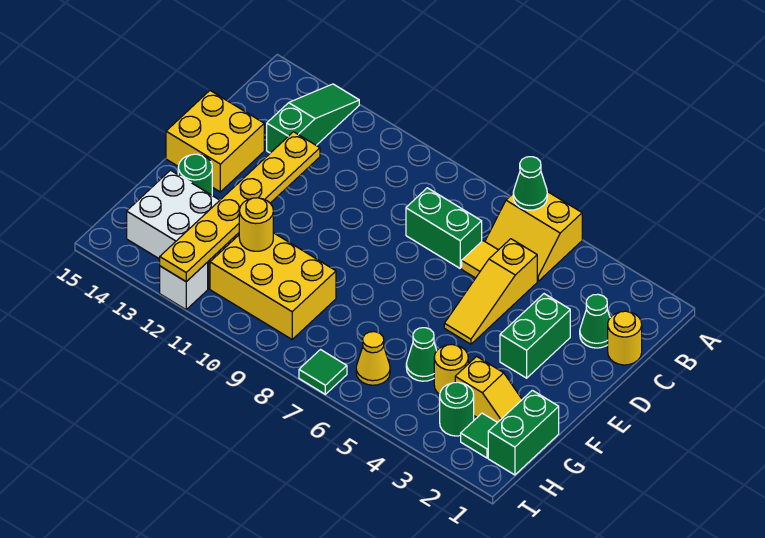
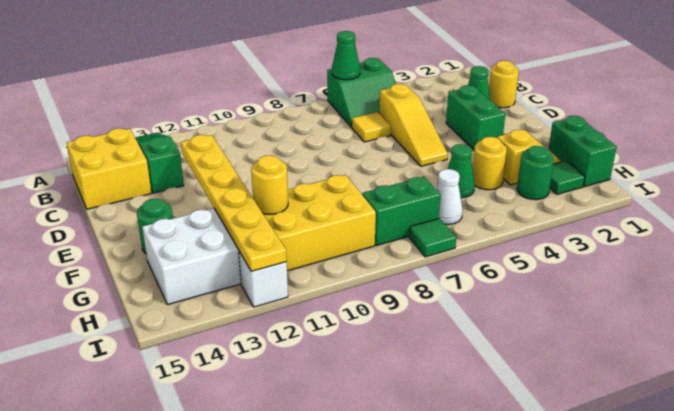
yellow 2x2 slope [485,192,582,281] -> green 2x2 slope [327,58,396,127]
green 1x2 brick [406,188,482,268] -> green 1x2 brick moved to [362,177,440,246]
yellow 2x2 brick [166,91,264,192] -> yellow 2x2 brick moved to [67,128,151,209]
yellow 1x1 cone [356,332,390,385] -> white 1x1 cone [436,169,463,225]

